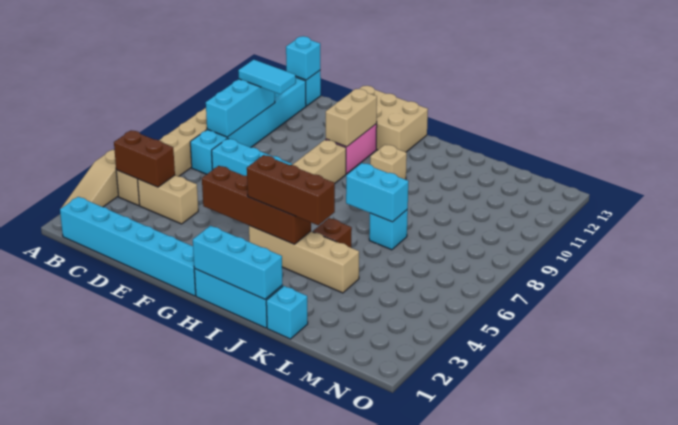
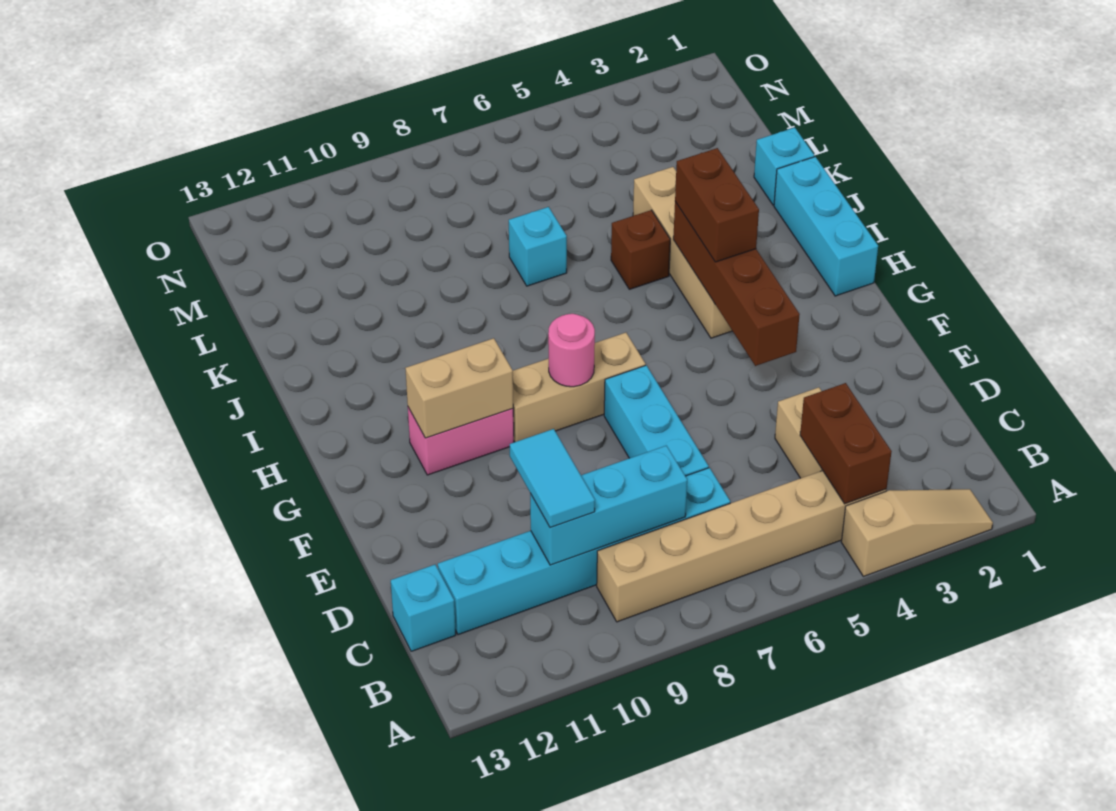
cyan 1x6 brick [60,197,196,296] -> none
cyan 1x1 brick [286,36,320,80] -> none
tan 2x3 brick [360,86,428,152] -> none
none -> pink 1x1 round brick [548,314,595,387]
cyan 1x3 brick [193,226,283,299] -> none
brown 1x3 brick [247,155,335,225] -> brown 1x2 brick [675,148,759,262]
tan 1x1 brick [370,145,407,180] -> none
cyan 1x2 brick [346,163,408,222] -> none

